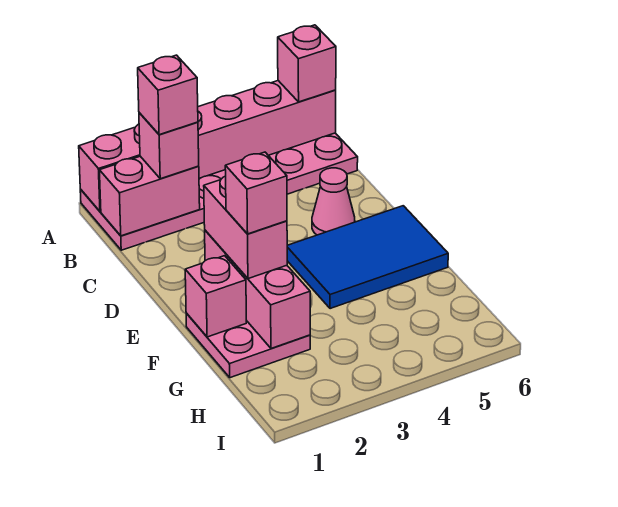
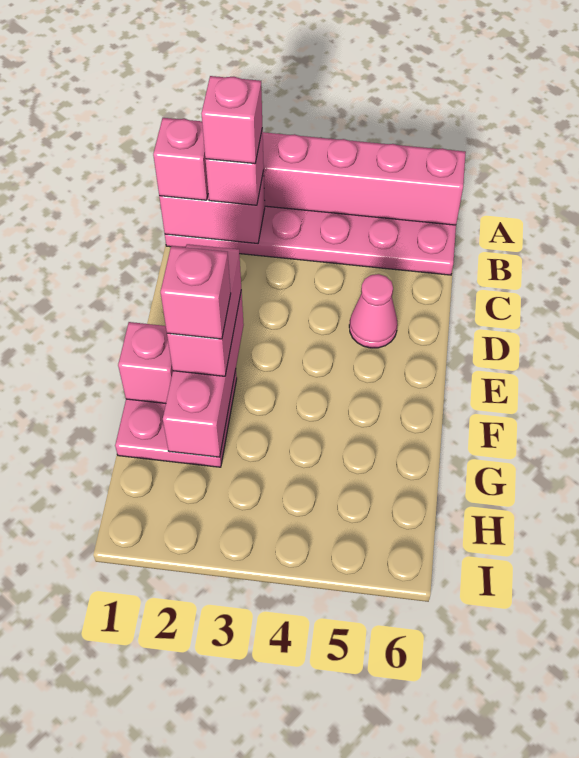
pink 1x1 brick [278,25,336,102] -> pink 1x1 brick moved to [153,118,208,200]
blue 2x3 tile [287,206,448,309] -> none

